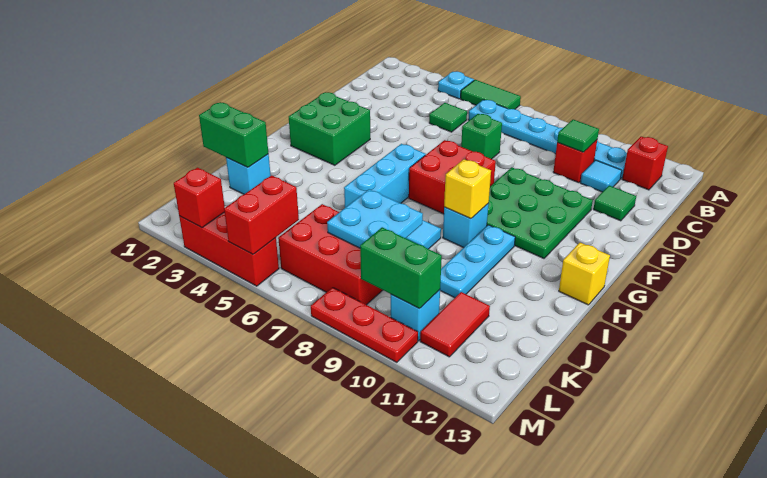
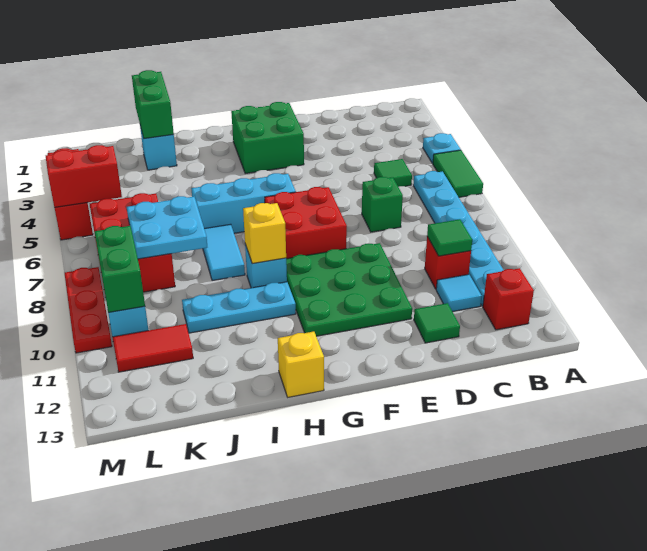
red 1x1 brick [174,168,225,228] -> none

